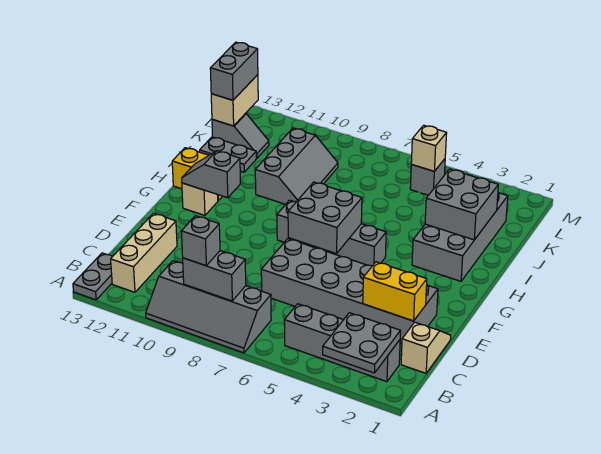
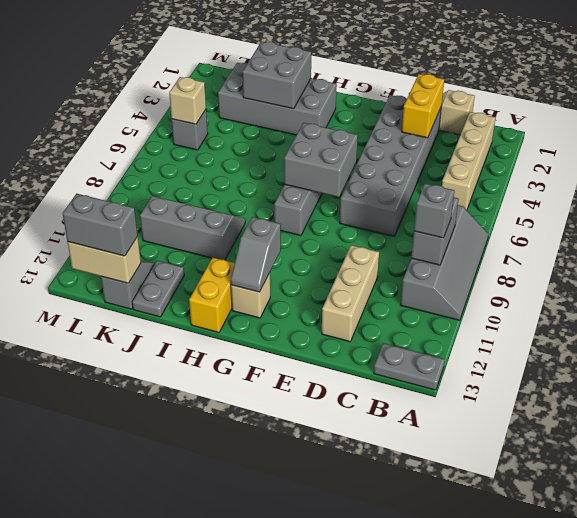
grey 2x2 plate [323,313,401,373] -> none
grey 1x4 brick [284,304,400,382] -> tan 1x4 brick [442,112,496,210]
tan 1x3 brick [111,213,177,292] -> tan 1x3 brick turned to [322,245,379,342]

